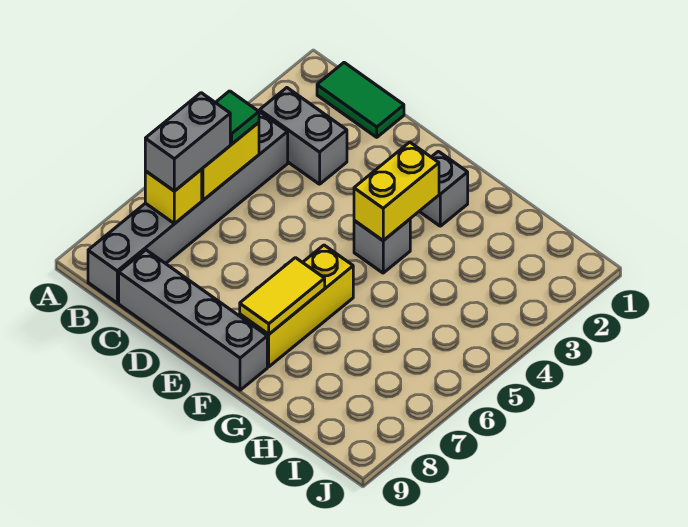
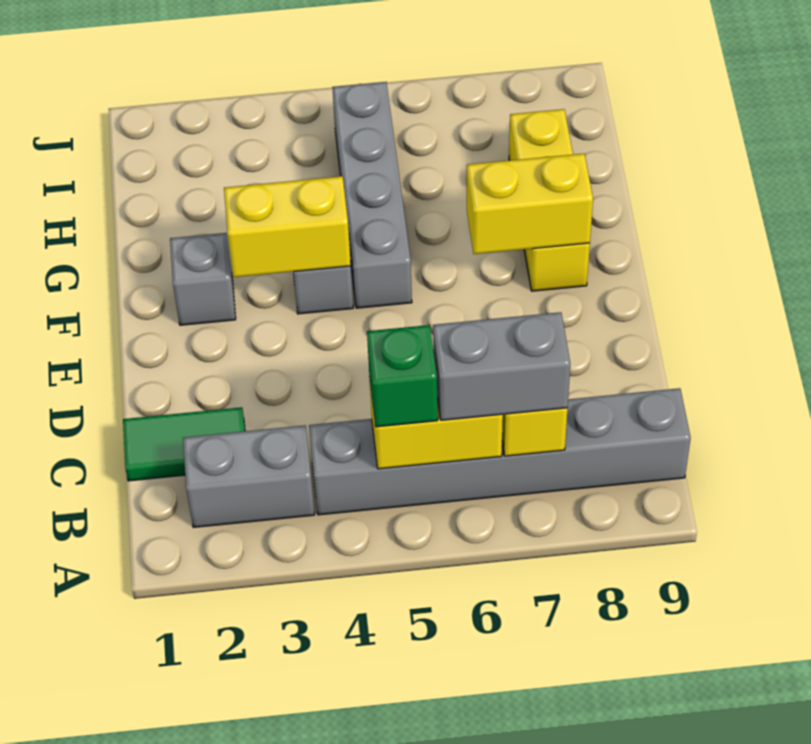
green 1x2 tile [317,63,404,137] -> green 1x2 tile turned to [123,407,245,481]
grey 1x2 brick [260,88,347,184] -> grey 1x2 brick turned to [183,425,315,527]
green 1x1 tile [215,91,259,144] -> green 1x1 brick [367,325,438,427]
grey 1x4 brick [119,250,267,390] -> grey 1x4 brick moved to [332,82,412,308]
yellow 1x3 brick [240,245,353,367] -> yellow 1x3 brick turned to [509,109,590,291]
yellow 1x2 tile [240,258,325,334] -> yellow 1x2 brick [467,153,593,254]

